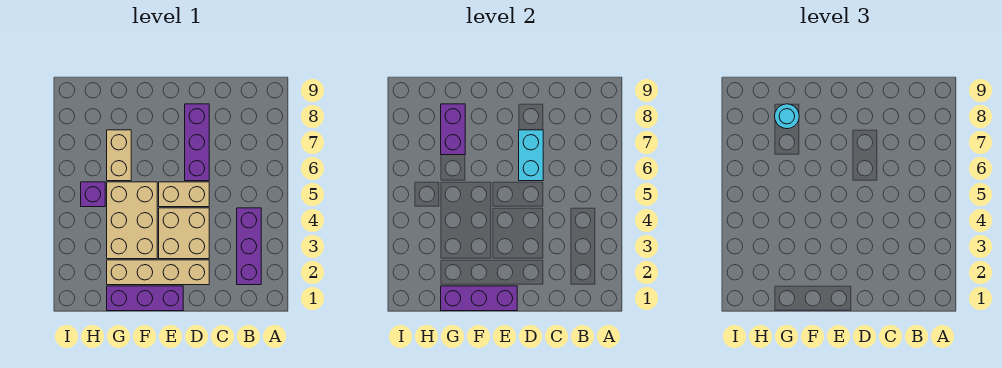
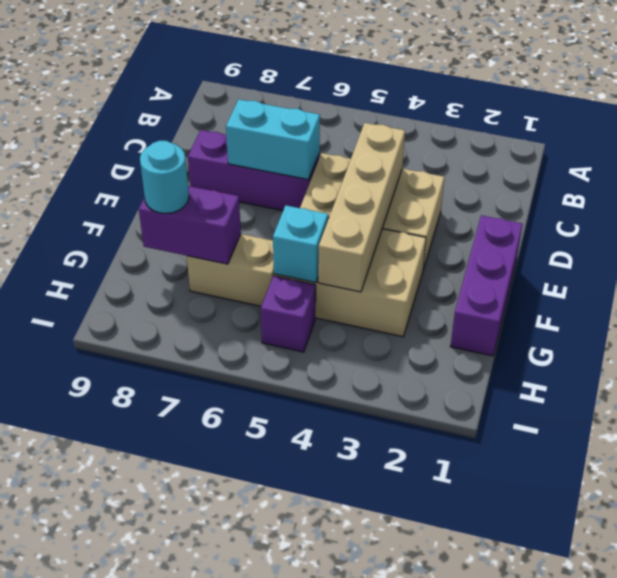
purple 1x3 brick [237,208,261,285] -> none
tan 1x4 brick [107,260,209,285] -> tan 1x4 brick moved to [318,123,405,292]
purple 1x3 brick [441,286,517,311] -> none
none -> cyan 1x1 brick [273,205,328,283]

